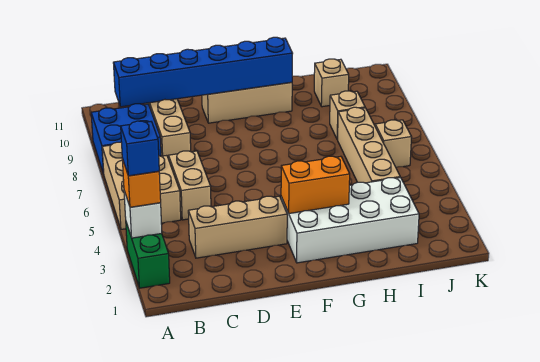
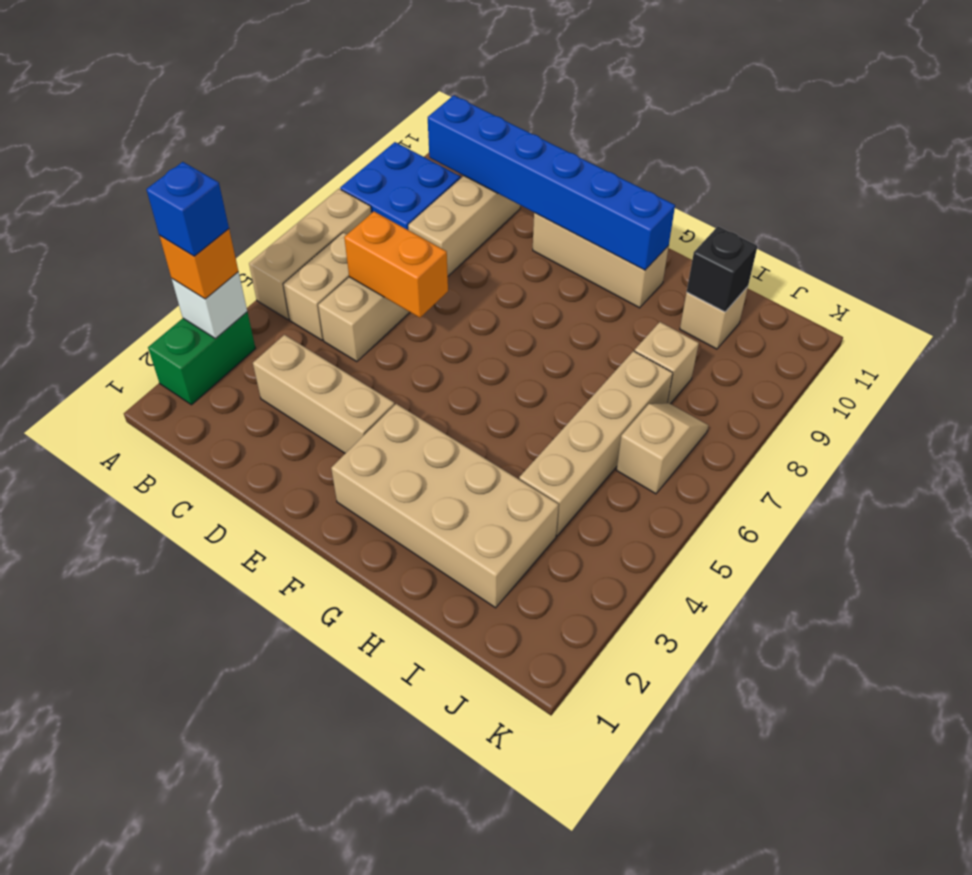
white 2x4 brick [281,177,419,263] -> tan 2x4 brick [331,404,559,608]
orange 1x2 brick [281,156,350,213] -> orange 1x2 brick moved to [344,212,448,318]
none -> black 1x1 brick [687,226,758,312]

